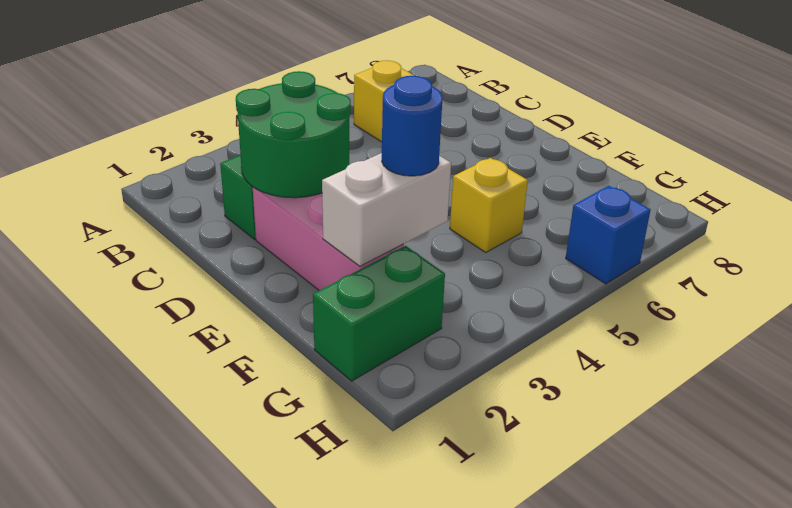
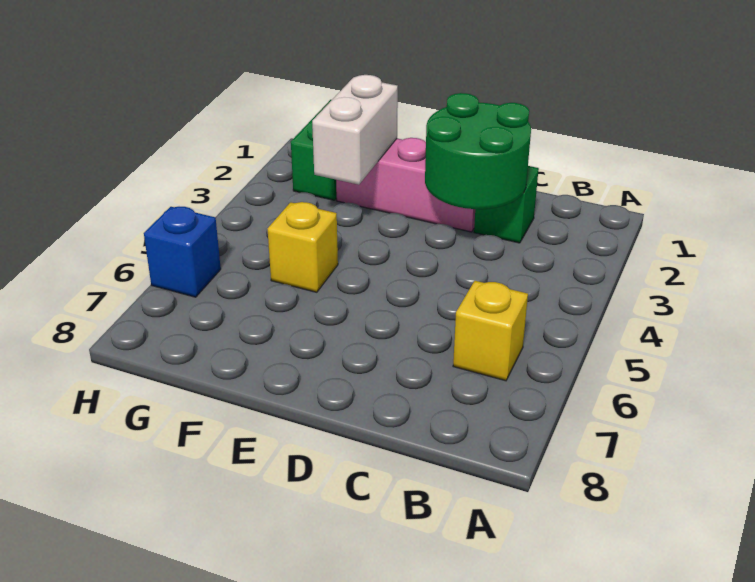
blue 1x1 round brick [382,76,443,176] -> none

